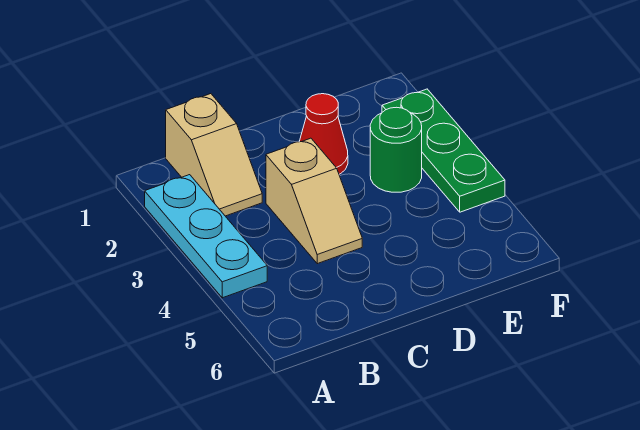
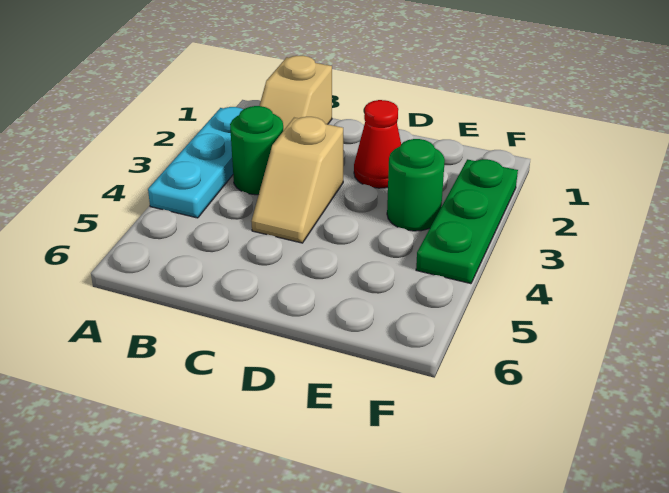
none -> green 1x1 round brick [230,106,283,195]

